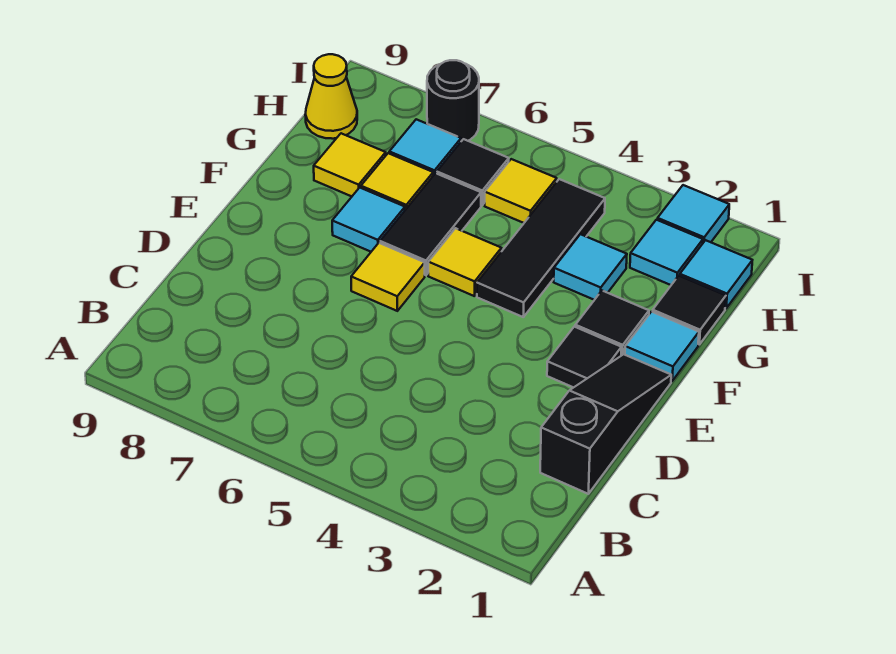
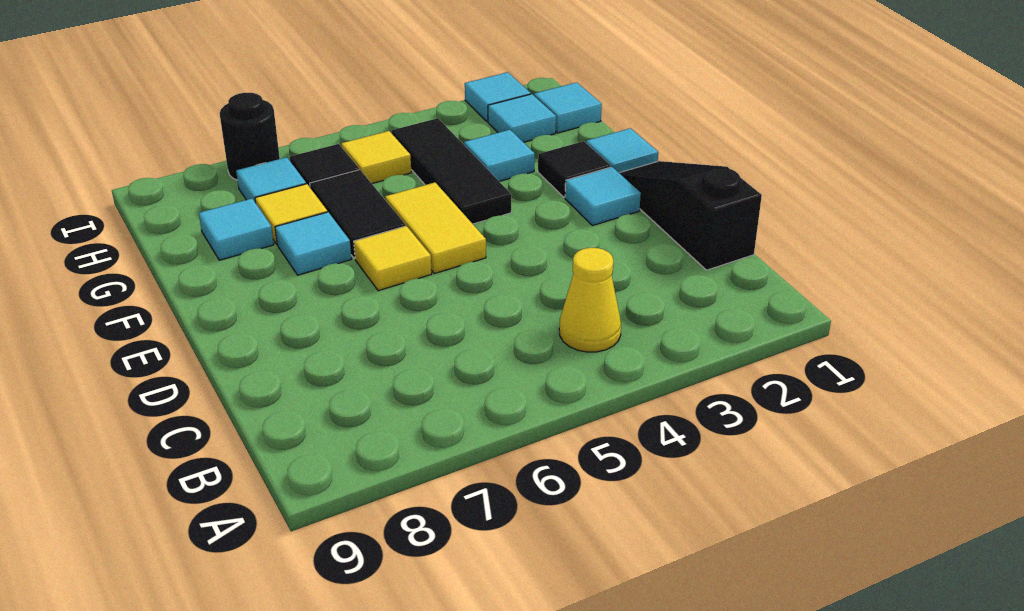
black 1x1 tile [547,327,621,388] -> cyan 1x1 tile [565,167,641,226]
yellow 1x1 tile [428,228,502,296] -> yellow 1x2 tile [385,183,486,274]
black 1x1 tile [653,276,726,344] -> none
yellow 1x1 tile [314,133,386,196] -> cyan 1x1 tile [199,199,274,260]
yellow 1x1 cone [305,54,357,139] -> yellow 1x1 cone moved to [559,248,621,352]

